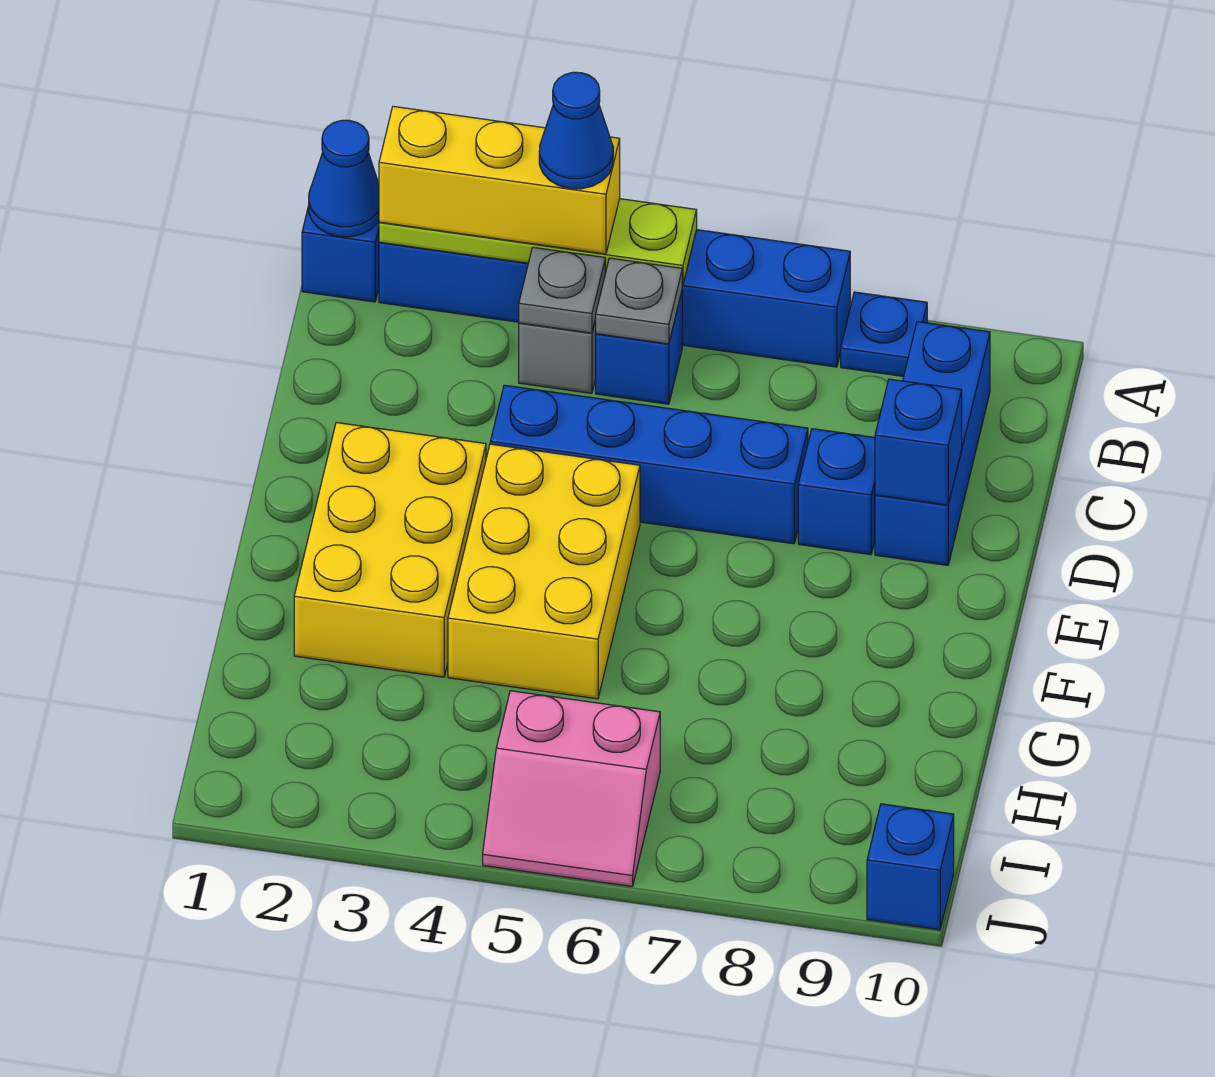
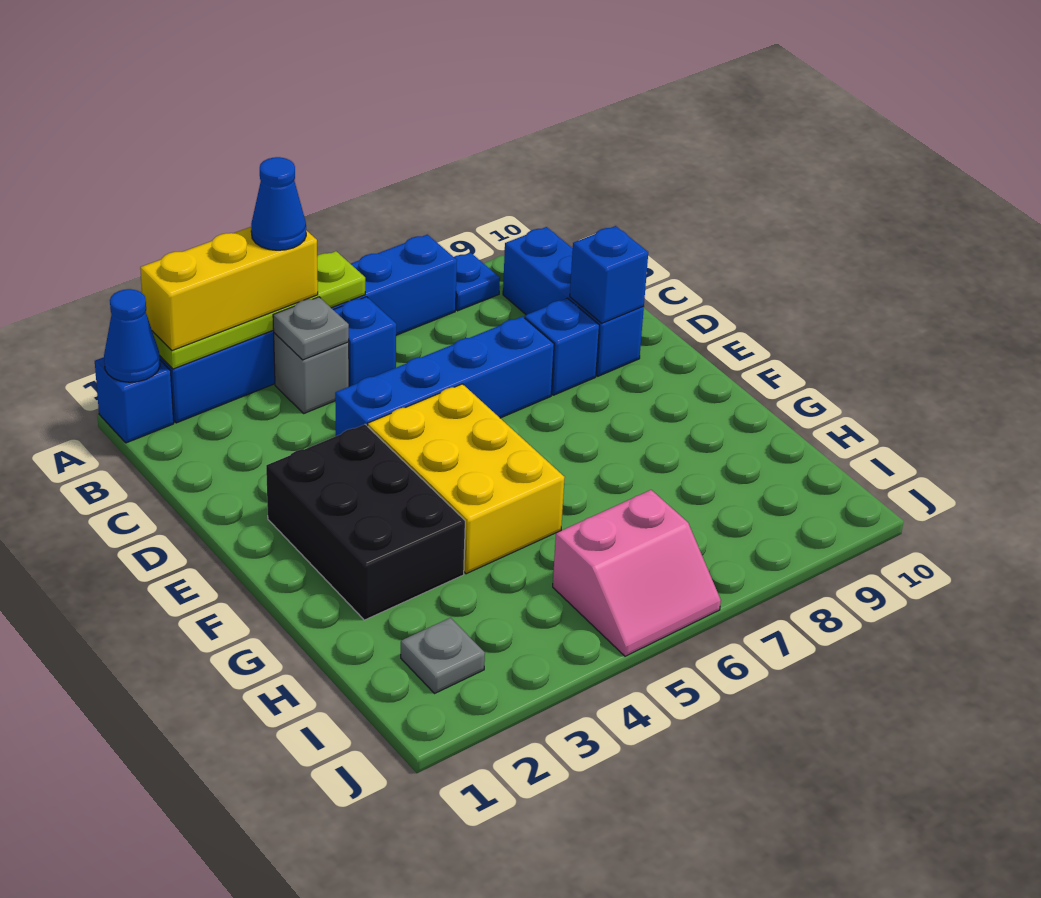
grey 1x1 plate [595,258,682,344] -> grey 1x1 plate moved to [401,618,485,693]
yellow 2x3 brick [294,423,486,677] -> black 2x3 brick [266,424,465,620]
blue 1x1 brick [867,804,954,930] -> none

